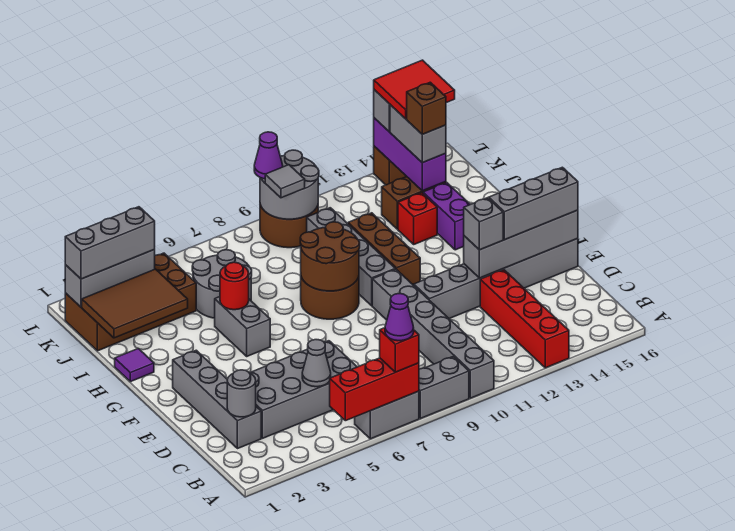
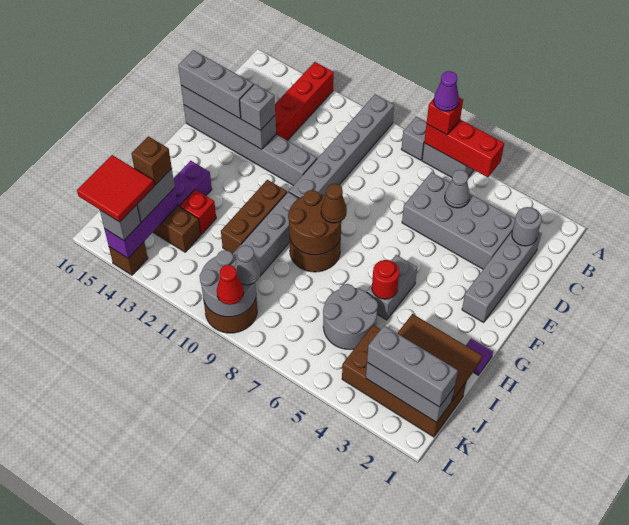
grey 1x2 brick [419,356,469,419] -> grey 1x1 brick [401,117,427,160]
none -> brown 1x1 cone [321,184,347,223]
grey 1x1 tile [265,165,305,198] -> grey 1x1 cone [235,245,260,285]
purple 1x1 cone [254,132,283,179] -> red 1x1 cone [217,265,244,305]

